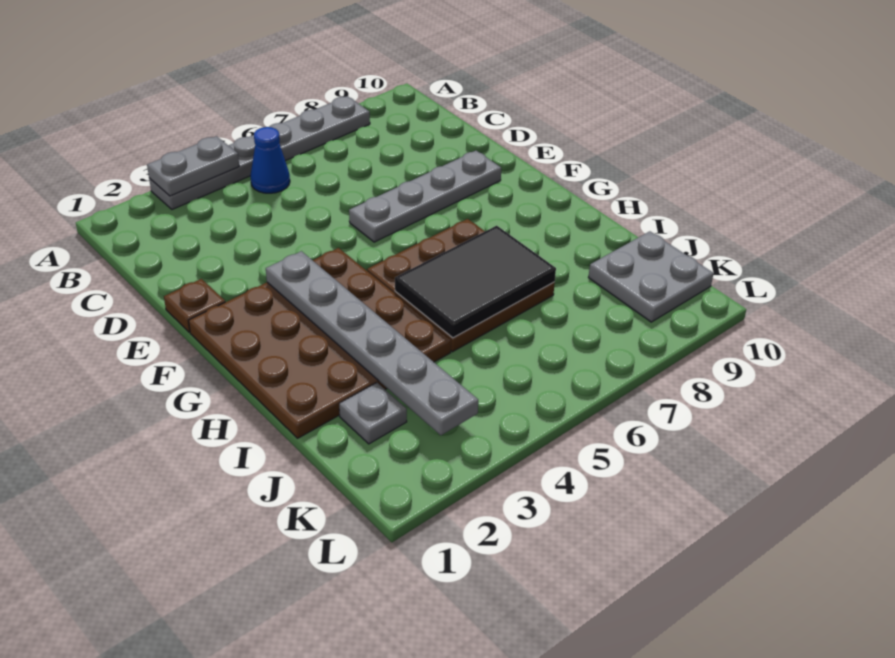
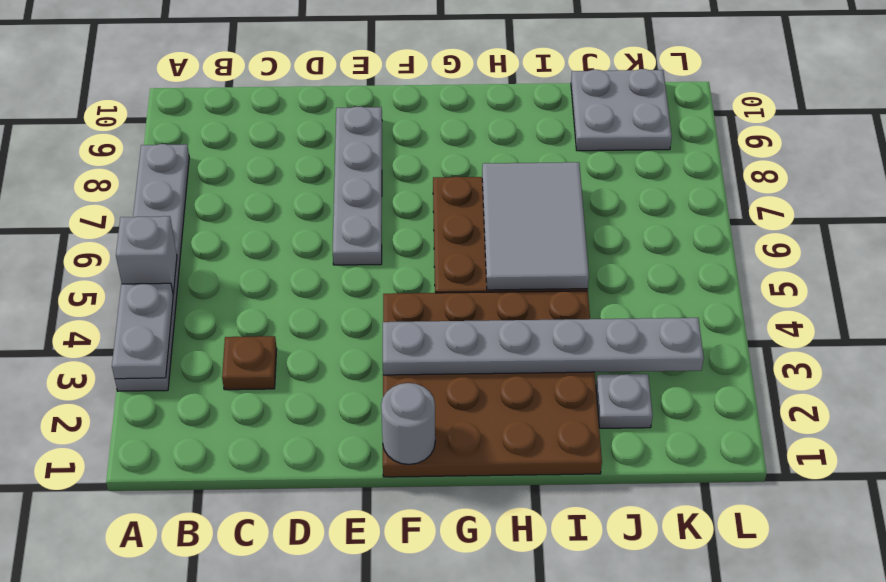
none -> grey 1x1 brick [116,216,177,294]
blue 1x1 cone [250,127,290,193] -> none
brown 1x1 plate [164,279,225,332] -> brown 1x1 plate moved to [222,336,277,390]
none -> grey 1x1 round brick [381,383,435,464]
black 2x3 tile [395,226,556,338] -> grey 2x3 tile [482,162,589,290]

